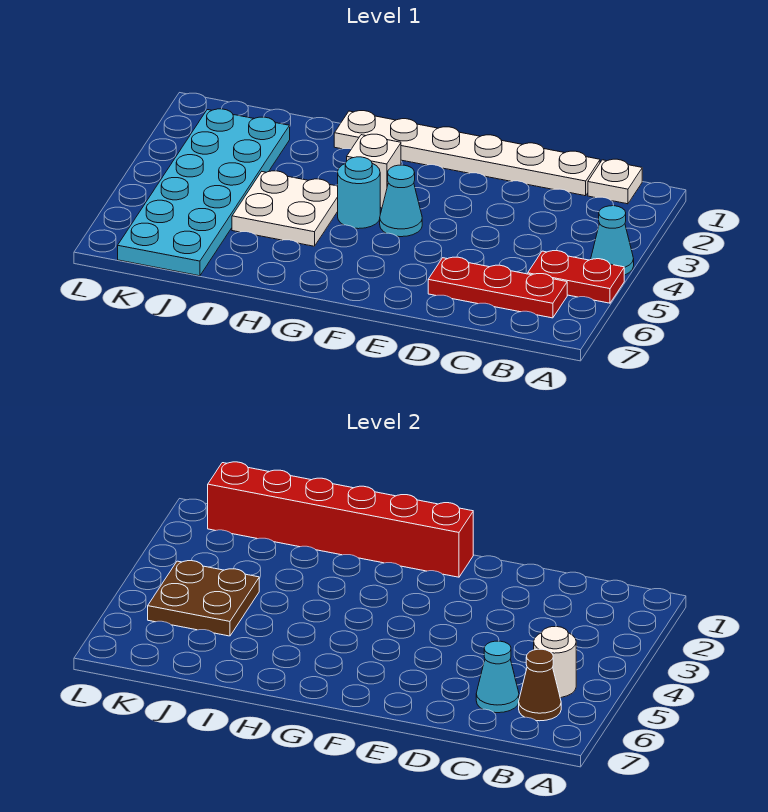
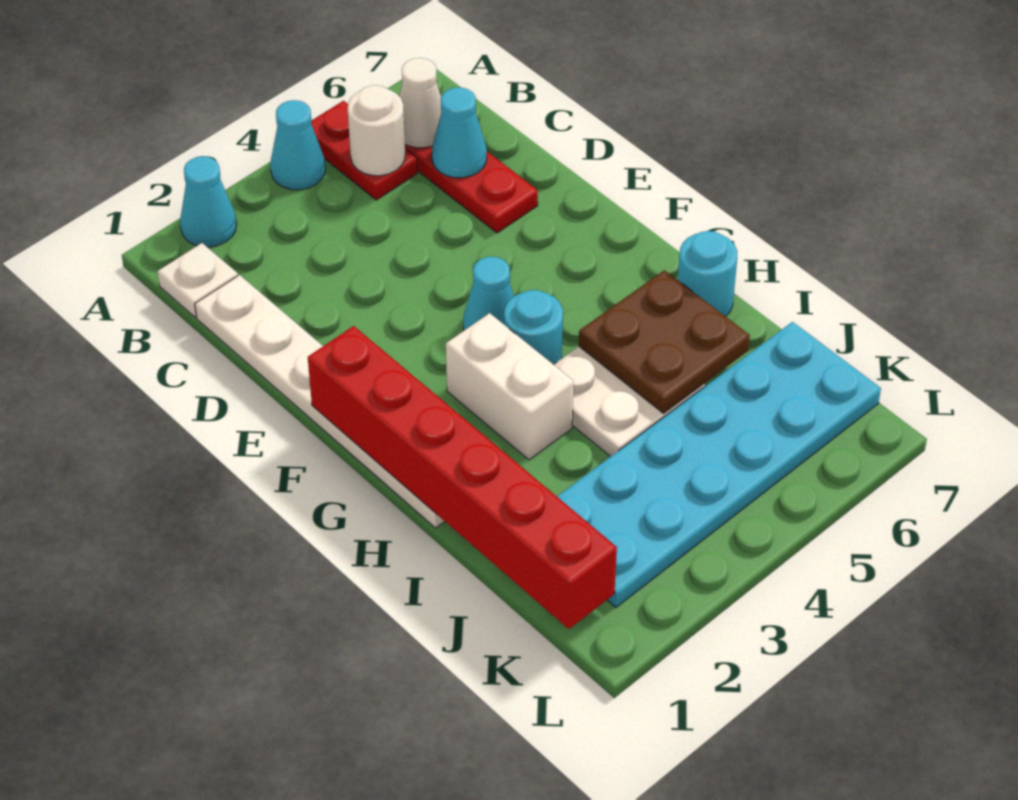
none -> cyan 1x1 cone [180,156,237,247]
brown 1x1 cone [519,649,561,721] -> white 1x1 cone [399,58,441,148]
white 1x1 brick [347,134,401,208] -> white 1x2 brick [446,313,574,460]
none -> cyan 1x1 round brick [678,231,737,317]
brown 2x2 plate [148,561,259,636] -> brown 2x2 plate moved to [579,270,750,413]

